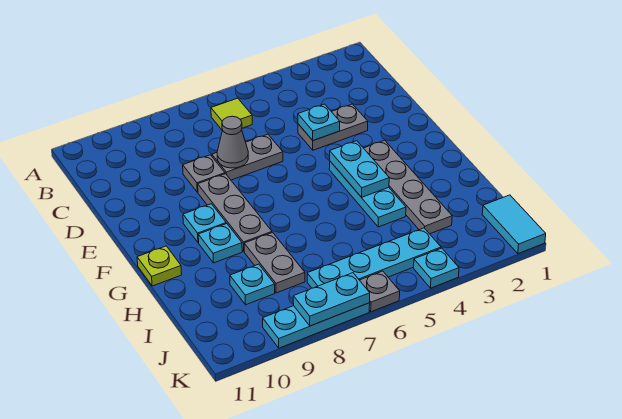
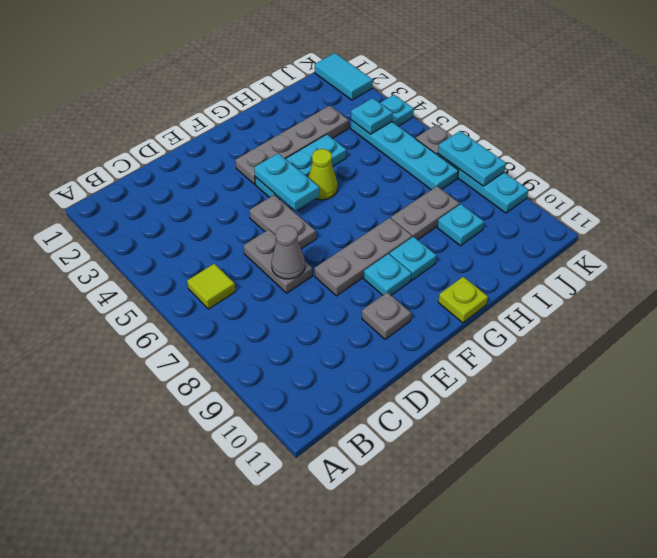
grey 1x2 plate [298,104,368,150] -> grey 1x2 plate moved to [249,195,316,249]
cyan 1x1 plate [298,104,340,141] -> cyan 1x1 plate moved to [351,98,393,134]
grey 1x1 plate [183,155,225,192] -> grey 1x1 plate moved to [362,292,411,339]
cyan 1x2 plate [330,141,389,197] -> cyan 1x2 plate turned to [254,153,319,211]
none -> lime 1x1 cone [308,149,337,200]
cyan 1x2 tile [482,195,546,254] -> cyan 1x2 tile turned to [315,53,373,100]

